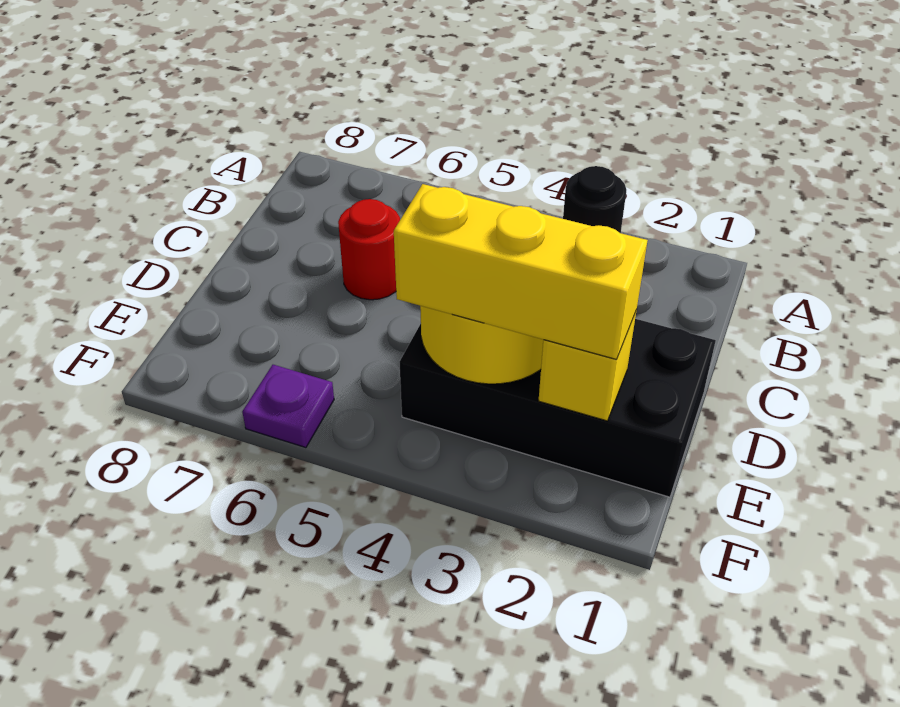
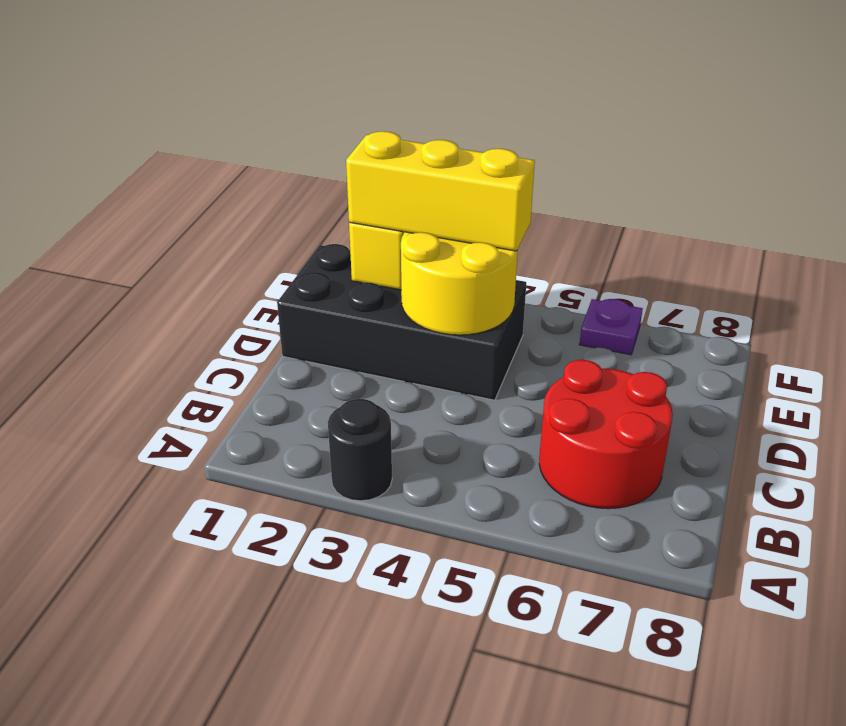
red 1x1 round brick [338,199,400,300] -> red 2x2 round brick [539,360,673,509]

